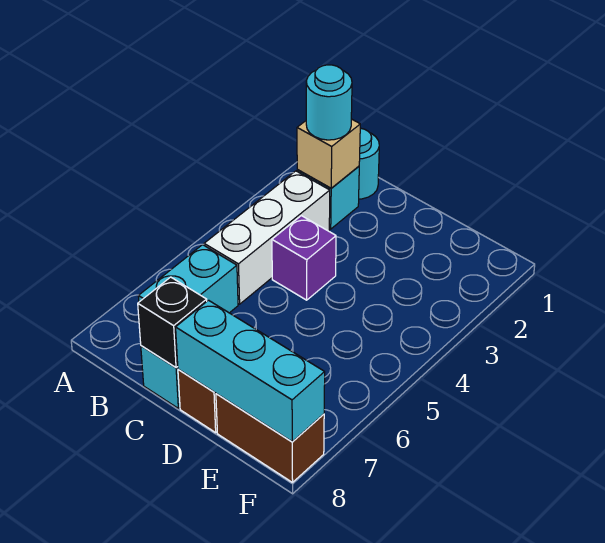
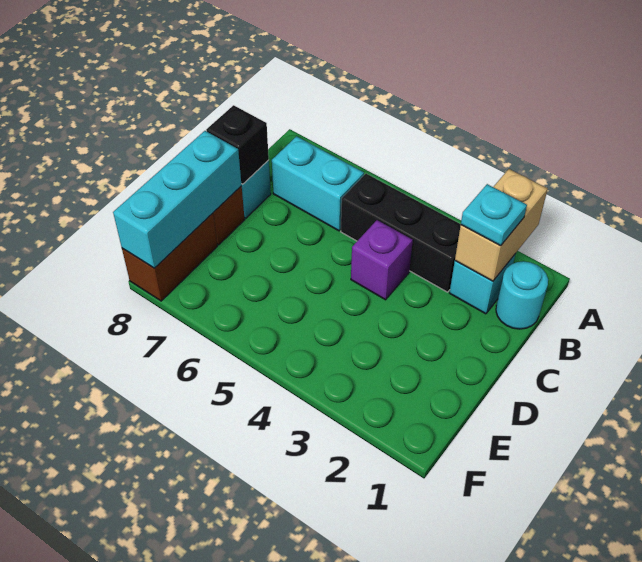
tan 1x1 brick [297,119,360,188] -> tan 1x2 brick [455,169,548,281]
cyan 1x1 round brick [306,65,352,140] -> cyan 1x1 plate [461,184,527,246]
white 1x3 brick [204,171,330,304] -> black 1x3 brick [341,174,461,292]

